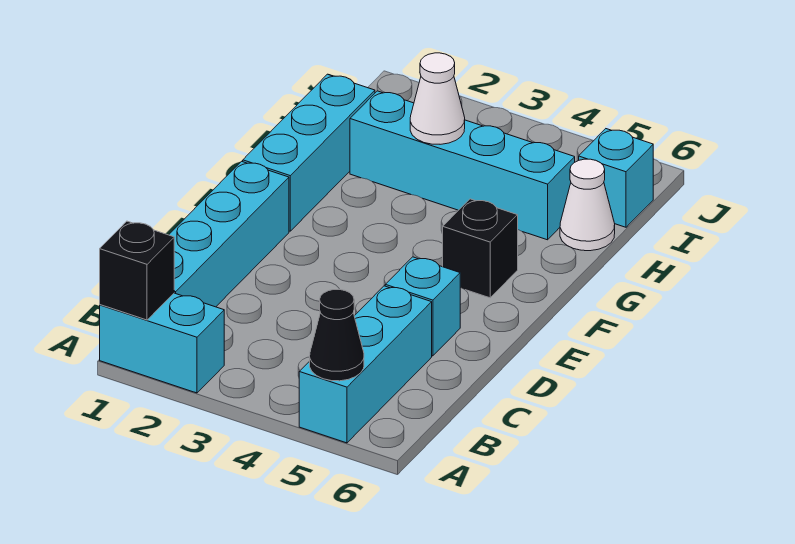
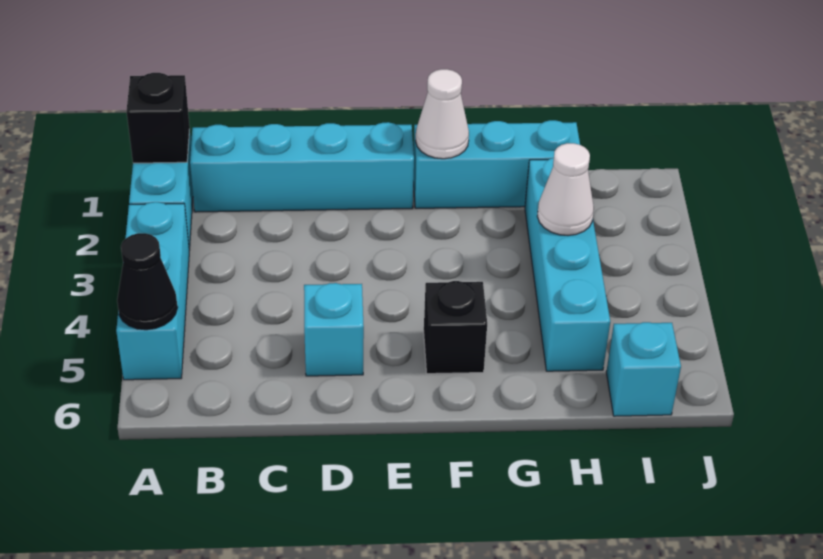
cyan 1x3 brick [299,286,432,443] -> cyan 1x3 brick turned to [116,202,189,380]
white 1x1 cone [560,159,615,251] -> white 1x1 cone moved to [416,69,469,159]

